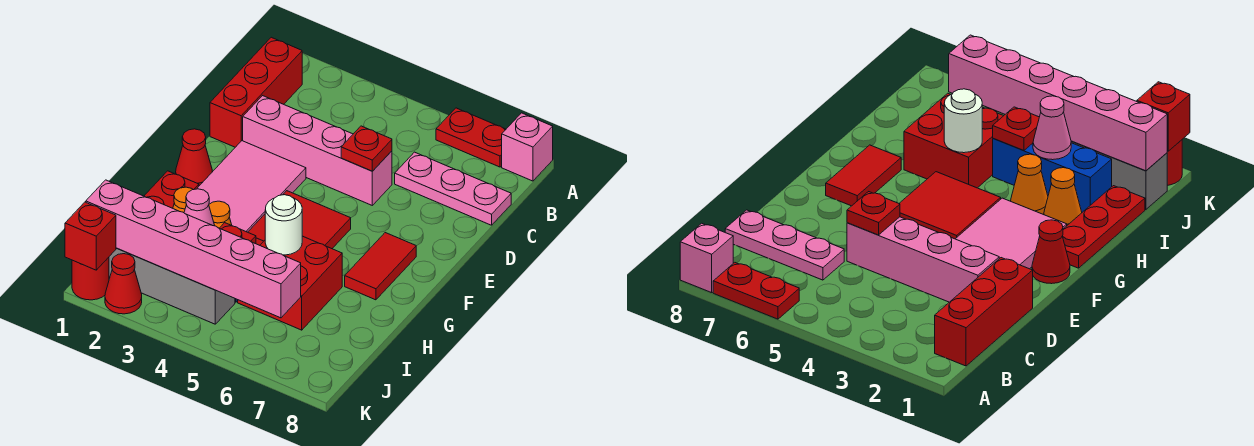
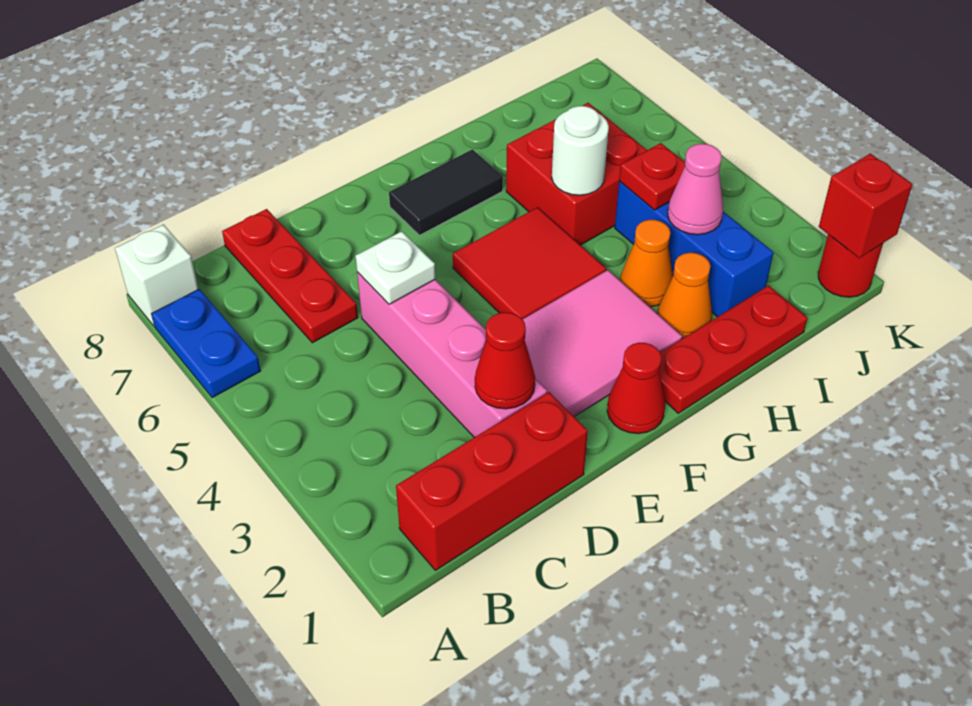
red 1x2 plate [436,108,506,167] -> blue 1x2 plate [152,289,260,398]
pink 1x1 brick [502,113,553,181] -> white 1x1 brick [115,225,198,326]
pink 1x3 plate [395,152,511,225] -> red 1x3 plate [222,209,358,343]
red 1x1 plate [341,126,392,171] -> white 1x1 plate [356,231,435,304]
red 1x2 tile [345,233,416,300] -> black 1x2 tile [389,149,503,235]
grey 1x4 brick [109,248,235,324] -> none
pink 1x6 brick [86,180,301,318] -> none
red 1x1 cone [105,254,142,314] -> red 1x1 cone moved to [475,312,535,409]

